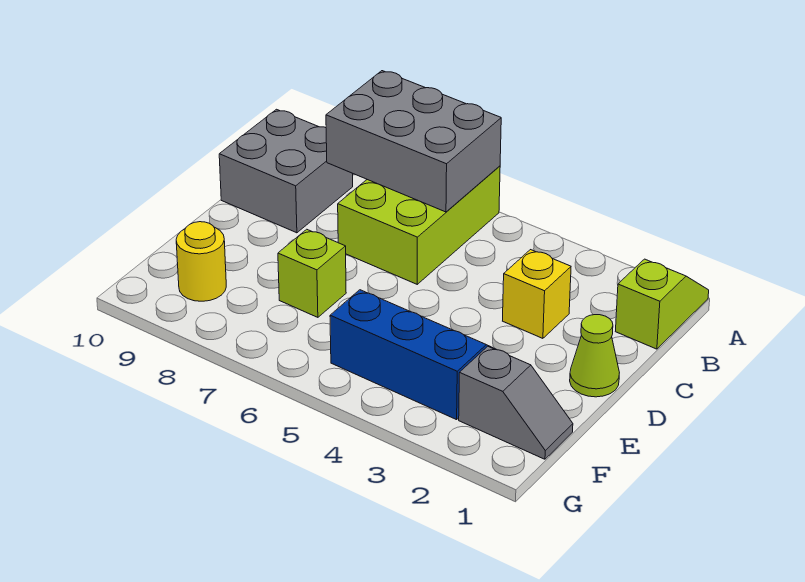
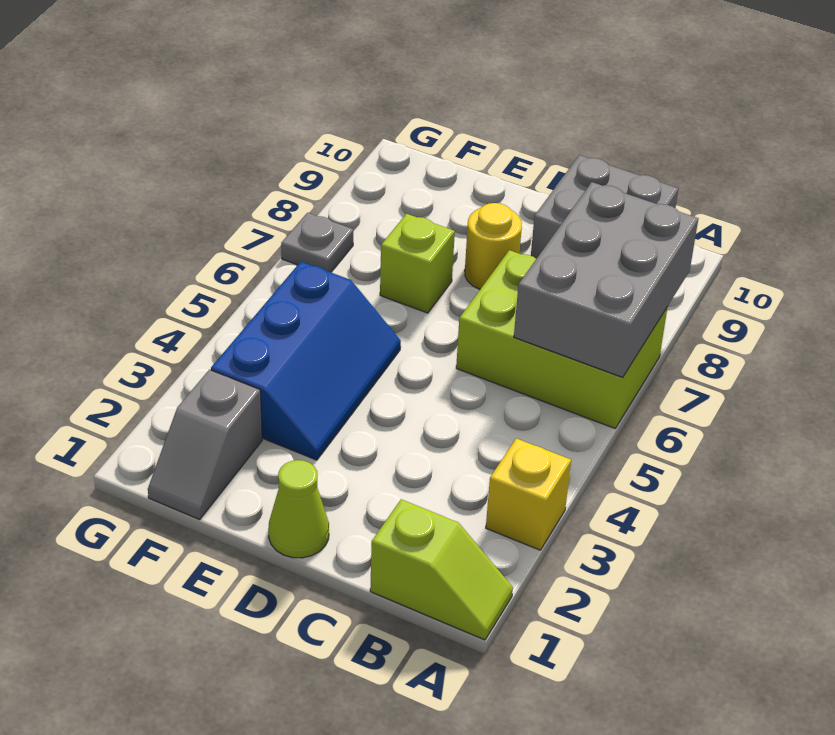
yellow 1x1 brick [503,250,571,338] -> yellow 1x1 brick moved to [486,438,571,550]
yellow 1x1 round brick [176,222,226,301] -> yellow 1x1 round brick moved to [465,203,522,289]
none -> grey 1x1 plate [281,213,353,272]

